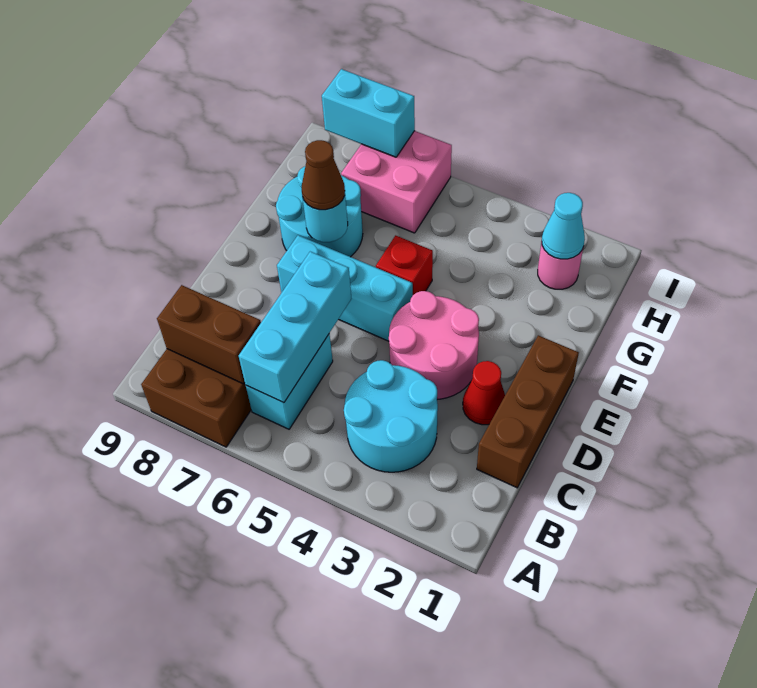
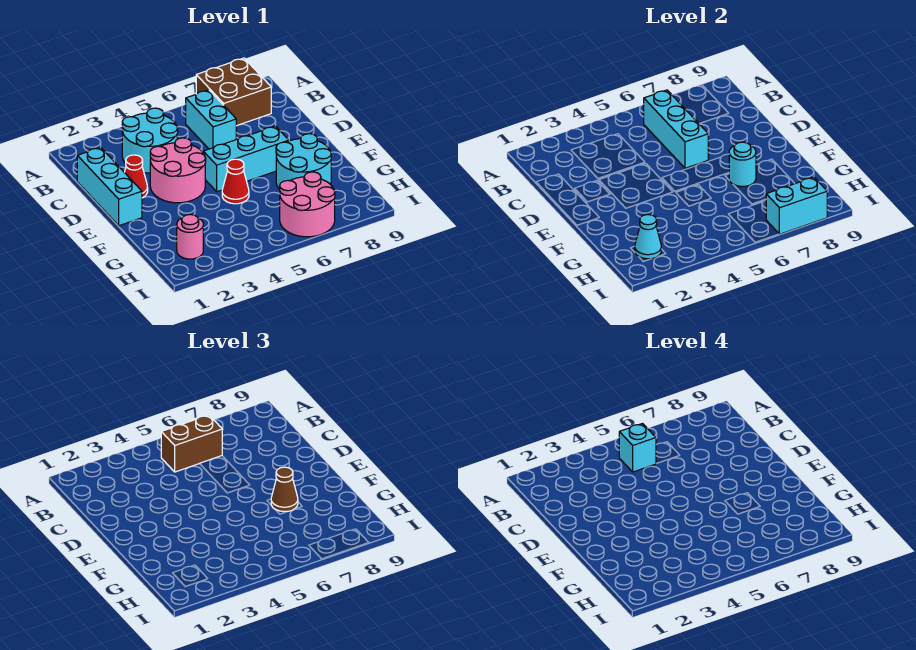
none -> cyan 1x1 brick [619,424,656,472]
brown 1x2 brick [157,285,261,384] -> brown 1x2 brick moved to [161,415,222,472]
brown 1x3 brick [477,335,579,488] -> cyan 1x3 brick [77,147,142,226]
red 1x1 brick [376,235,433,295] -> red 1x1 cone [222,159,249,204]
pink 2x2 brick [341,131,452,233] -> pink 2x2 round brick [280,172,335,237]

